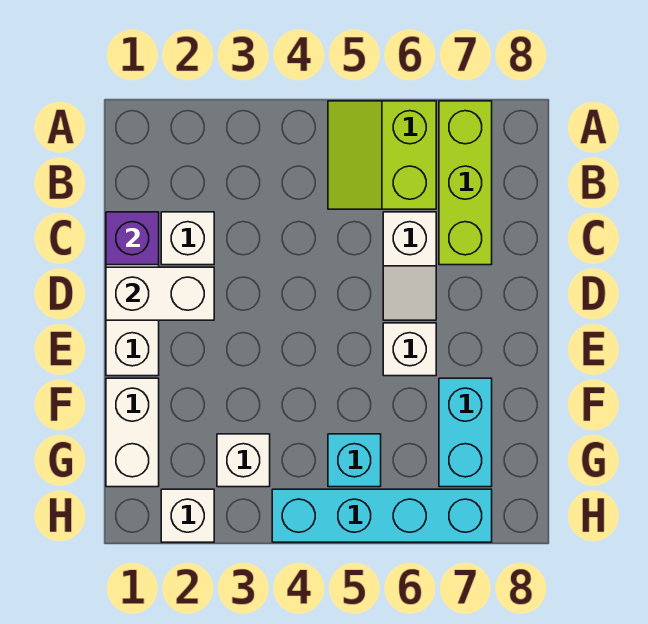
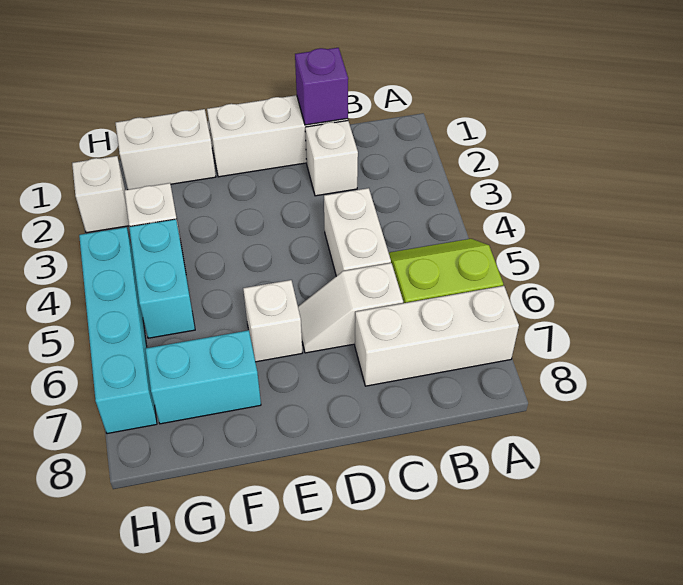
lime 1x3 brick [439,101,492,265] -> white 1x3 brick [355,286,519,386]
white 1x2 brick [106,267,214,320] -> white 1x2 brick moved to [324,188,391,276]
cyan 1x1 brick [328,434,381,487] -> cyan 1x2 brick [129,219,195,338]

